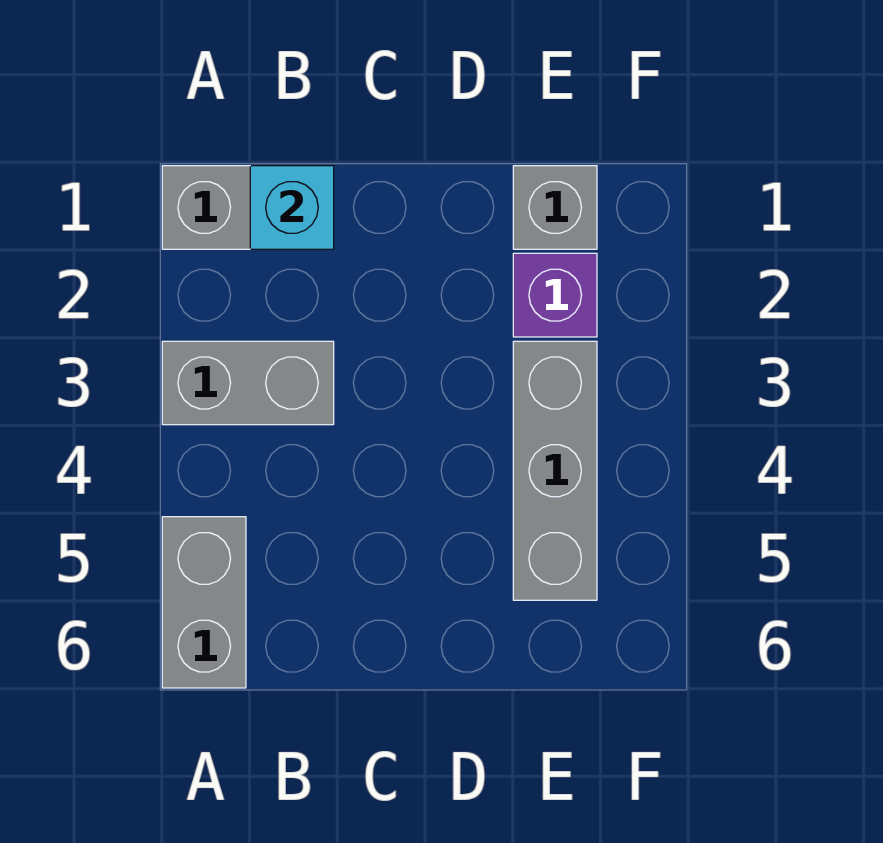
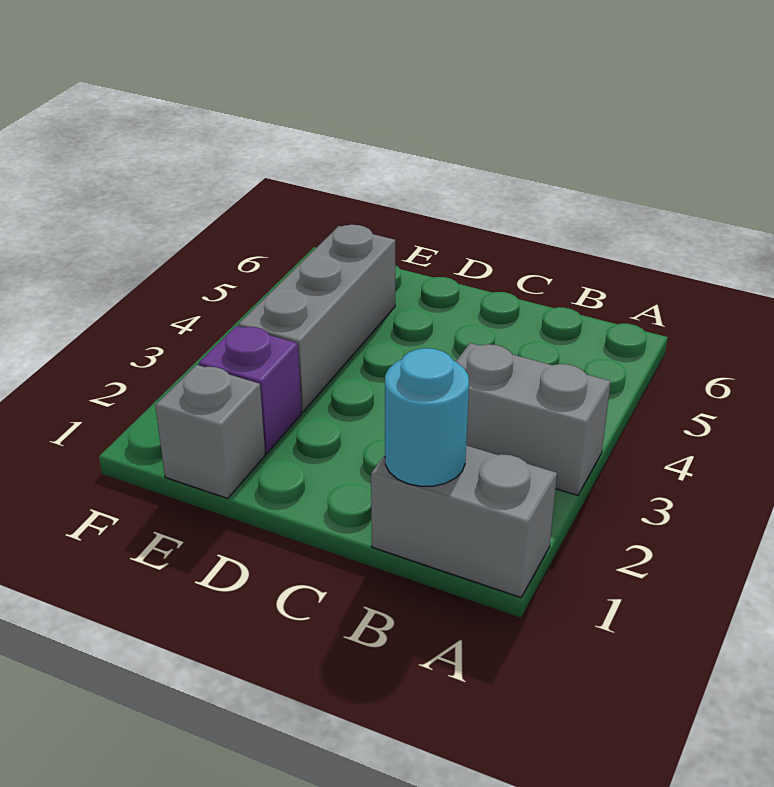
grey 1x2 brick [162,517,246,688] -> none
cyan 1x1 brick [250,166,334,249] -> cyan 1x1 round brick [385,348,469,486]

